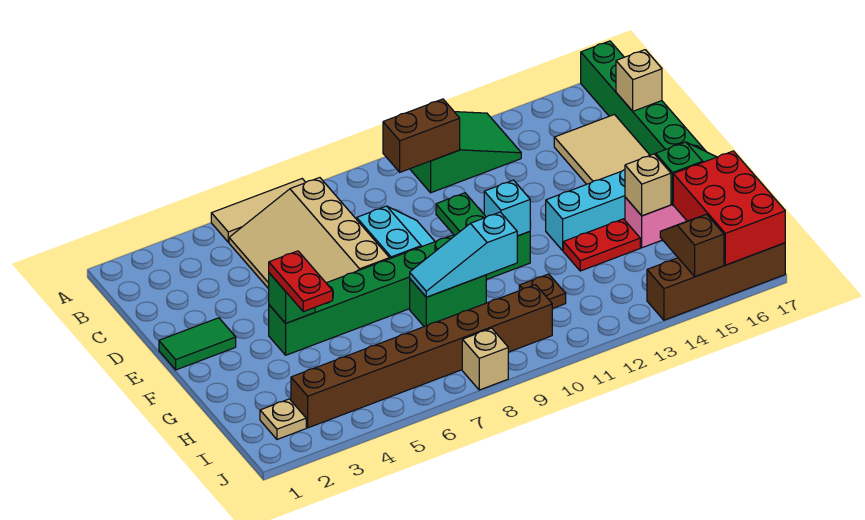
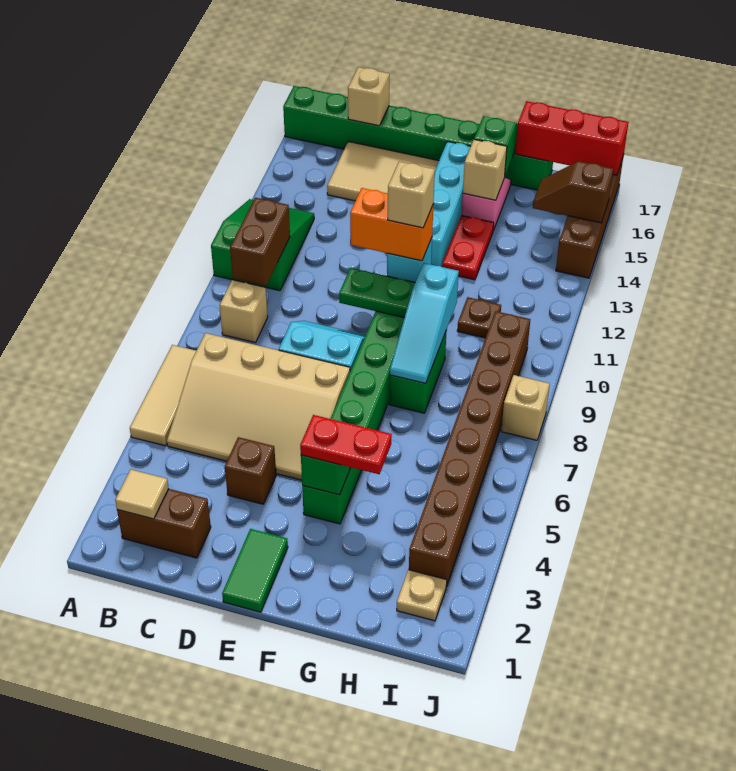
none -> brown 1x2 brick [117,489,211,558]
none -> tan 1x1 tile [115,469,169,519]
none -> tan 1x1 brick [220,280,268,343]
none -> brown 1x1 brick [225,437,276,504]
none -> orange 1x2 brick [350,188,433,261]
none -> tan 1x1 brick [388,162,435,228]
red 2x3 brick [673,151,785,265] -> red 1x3 brick [515,101,628,175]

